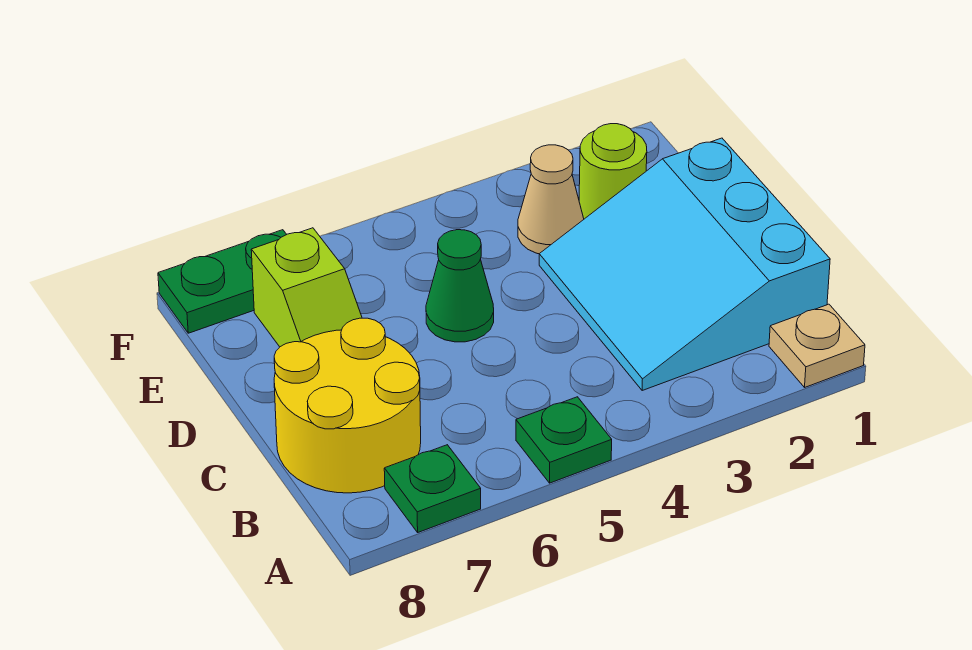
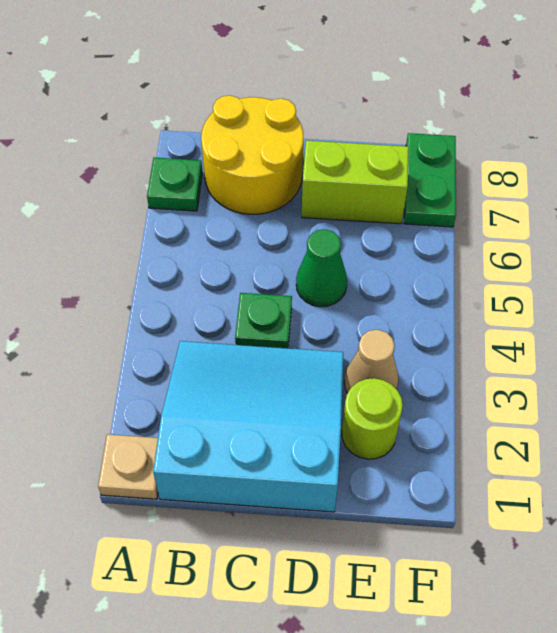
green 1x1 plate [516,397,612,483] -> green 1x1 plate moved to [235,293,292,348]
lime 1x2 slope [251,228,362,347] -> lime 1x2 brick [302,140,409,224]

